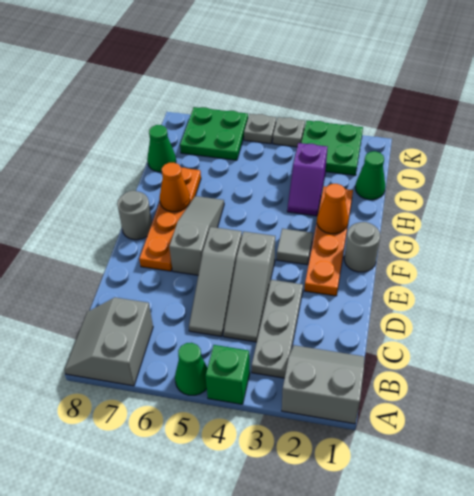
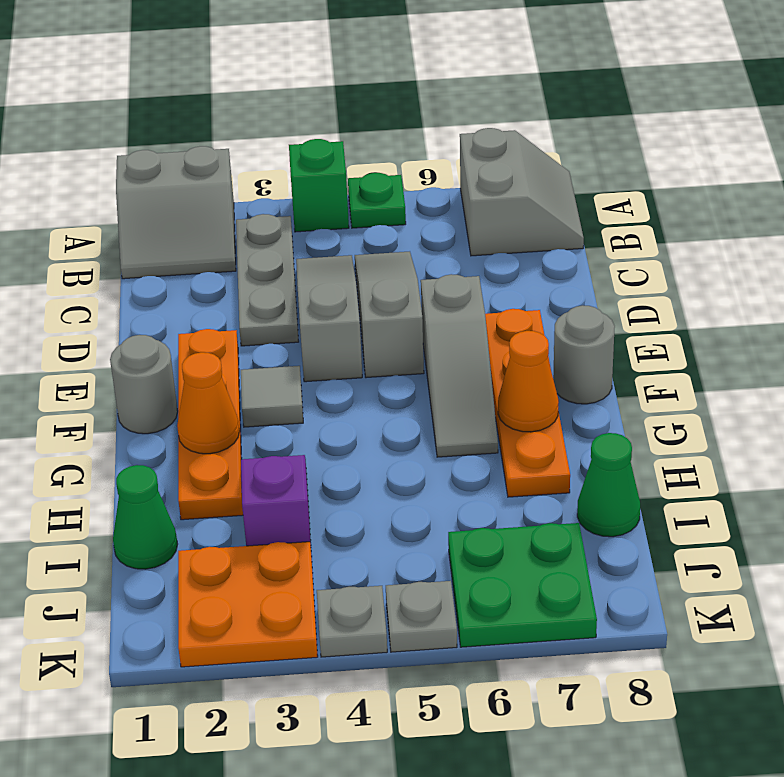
green 1x1 cone [175,343,208,395] -> green 1x1 plate [348,173,406,228]
green 2x2 plate [301,121,363,175] -> orange 2x2 plate [178,542,318,667]

